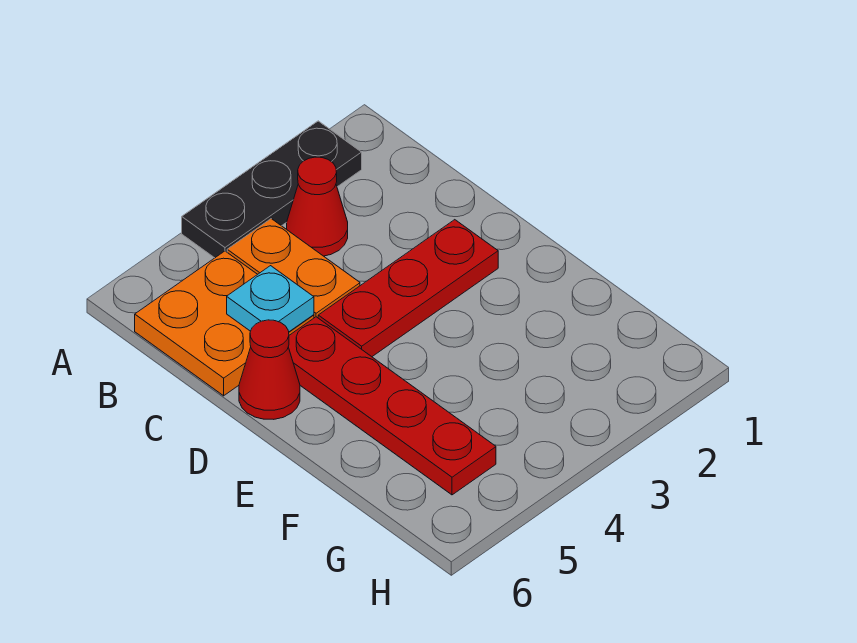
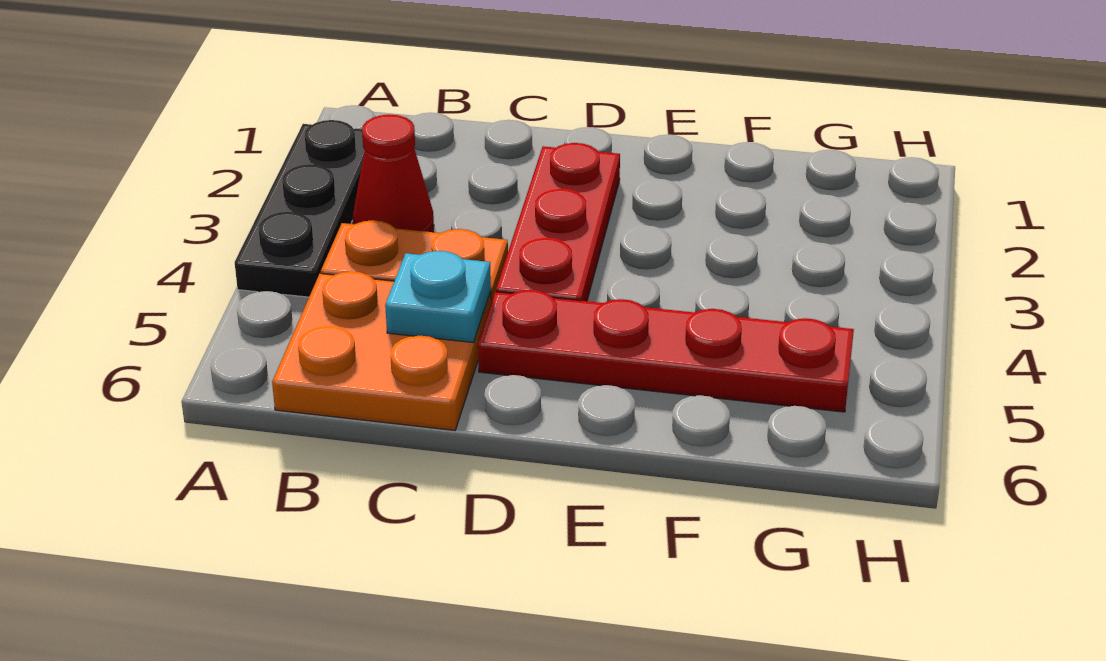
red 1x1 cone [239,320,300,419] -> none

